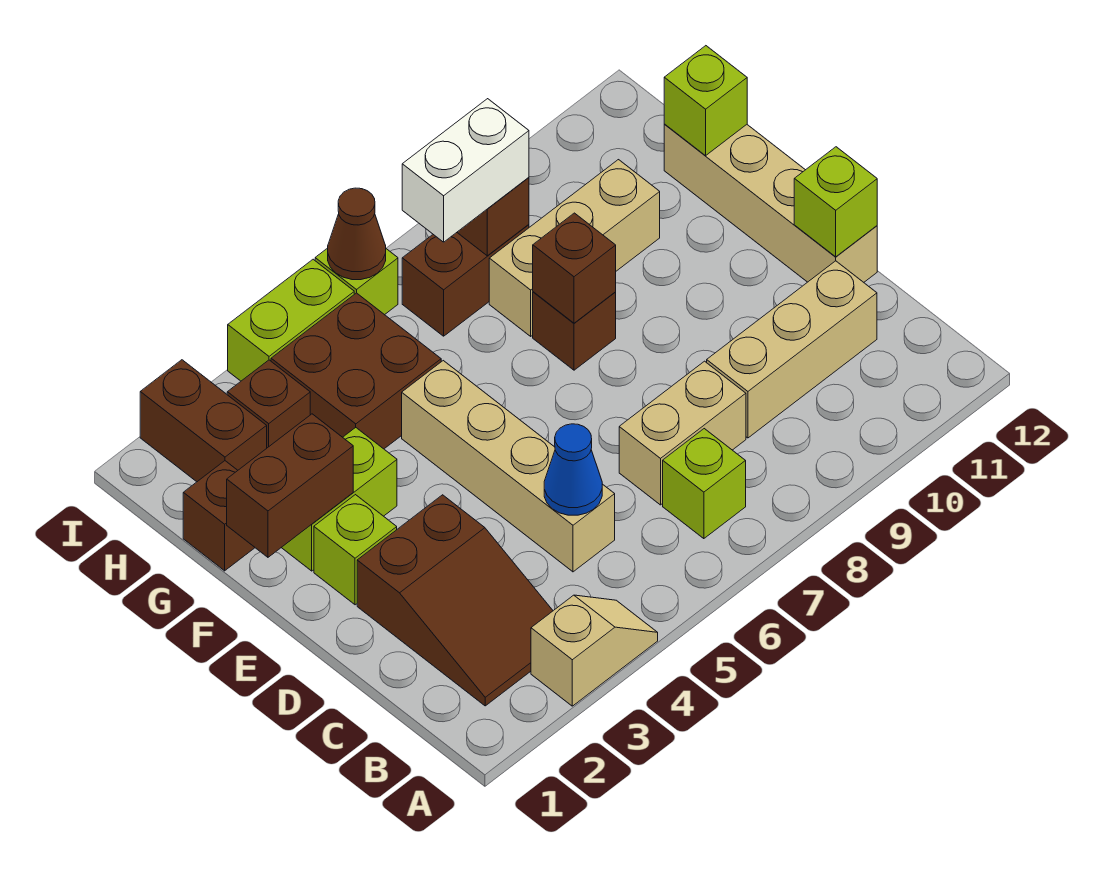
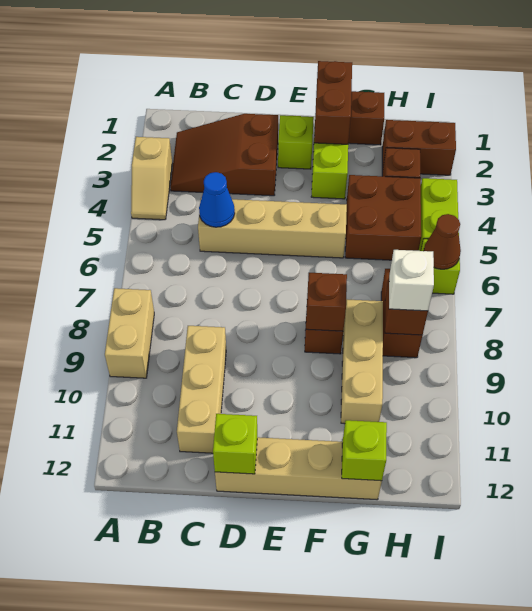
lime 1x1 brick [663,429,746,539] -> none
tan 1x2 brick [619,361,746,505] -> tan 1x2 brick moved to [105,288,154,378]
white 1x2 brick [402,99,529,242] -> white 1x1 brick [389,250,434,311]

